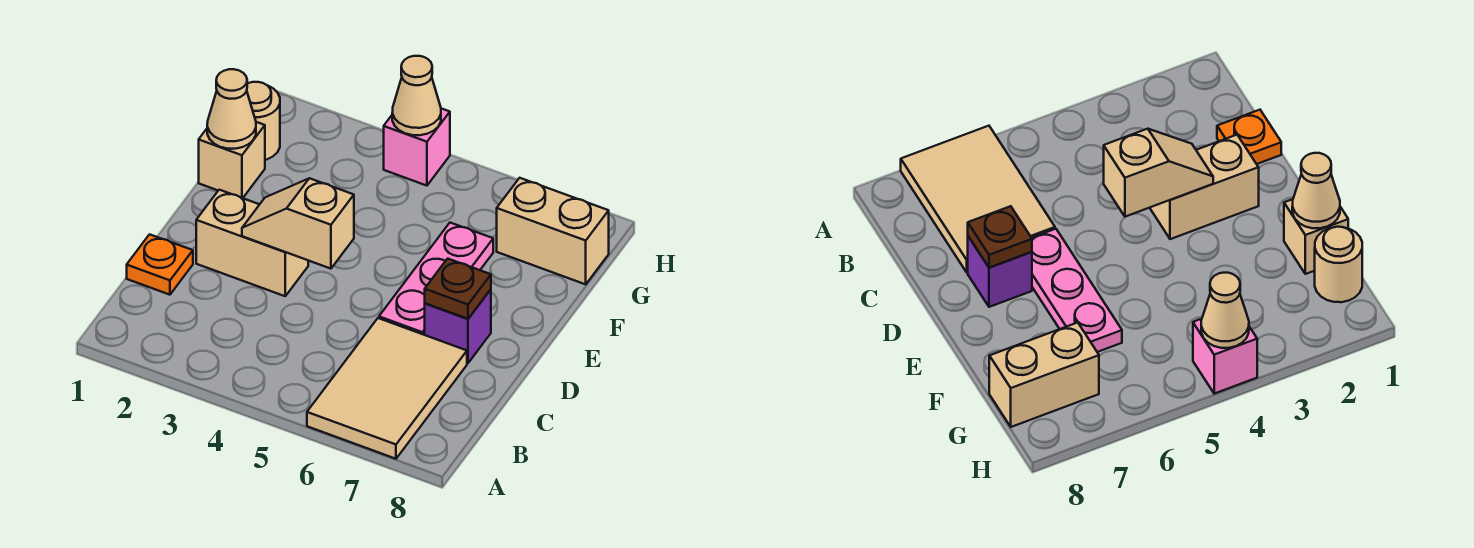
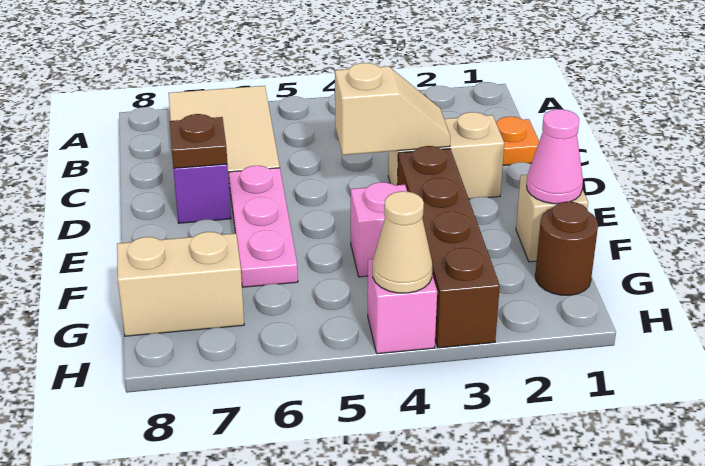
none -> brown 1x4 brick [397,146,500,348]
tan 1x1 cone [207,69,256,149] -> pink 1x1 cone [527,109,583,204]
none -> pink 1x1 brick [351,182,407,277]
tan 1x1 round brick [247,82,280,160] -> brown 1x1 round brick [535,202,598,295]

